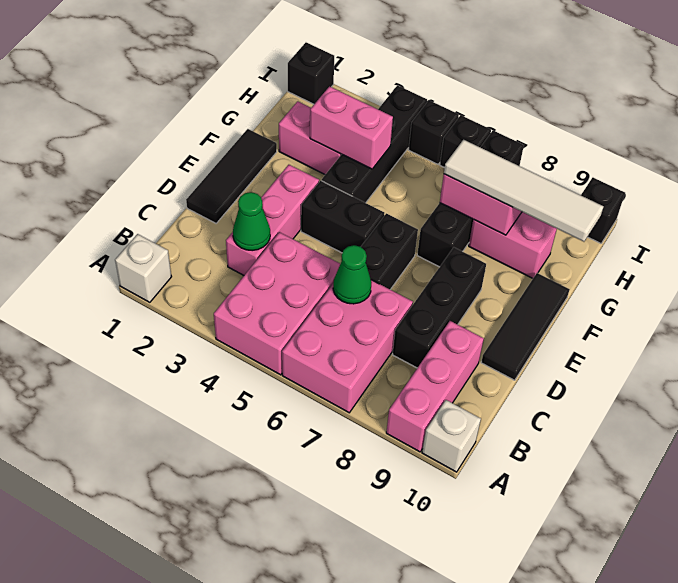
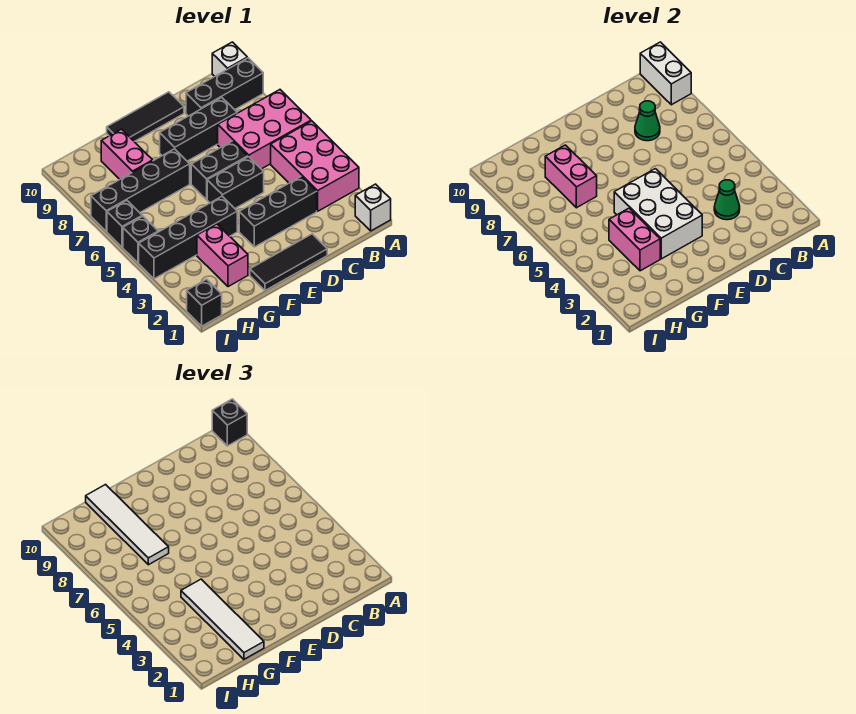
pink 2x3 brick [214,232,340,375] -> pink 2x3 brick turned to [271,121,359,211]
pink 1x3 brick [386,321,484,452] -> black 1x3 brick [186,58,263,116]
none -> white 1x2 brick [640,42,691,105]
pink 1x3 brick [226,165,319,275] -> black 1x3 brick [239,176,317,247]
green 1x1 cone [333,245,372,304] -> green 1x1 cone moved to [635,101,660,141]
none -> white 2x3 brick [614,169,702,259]
black 1x2 brick [301,181,384,253] -> black 1x2 brick turned to [207,157,264,208]
none -> white 1x4 tile [181,579,264,659]
black 1x1 brick [581,178,625,243] -> black 1x1 brick moved to [212,399,247,446]

